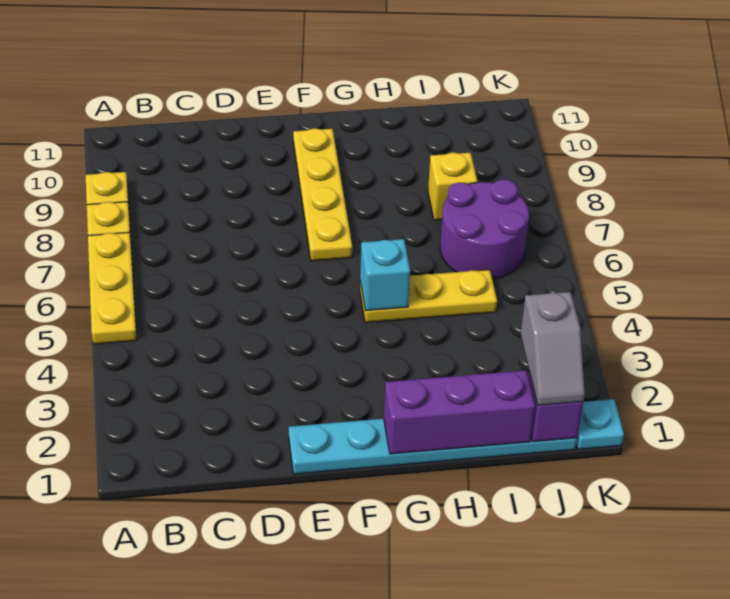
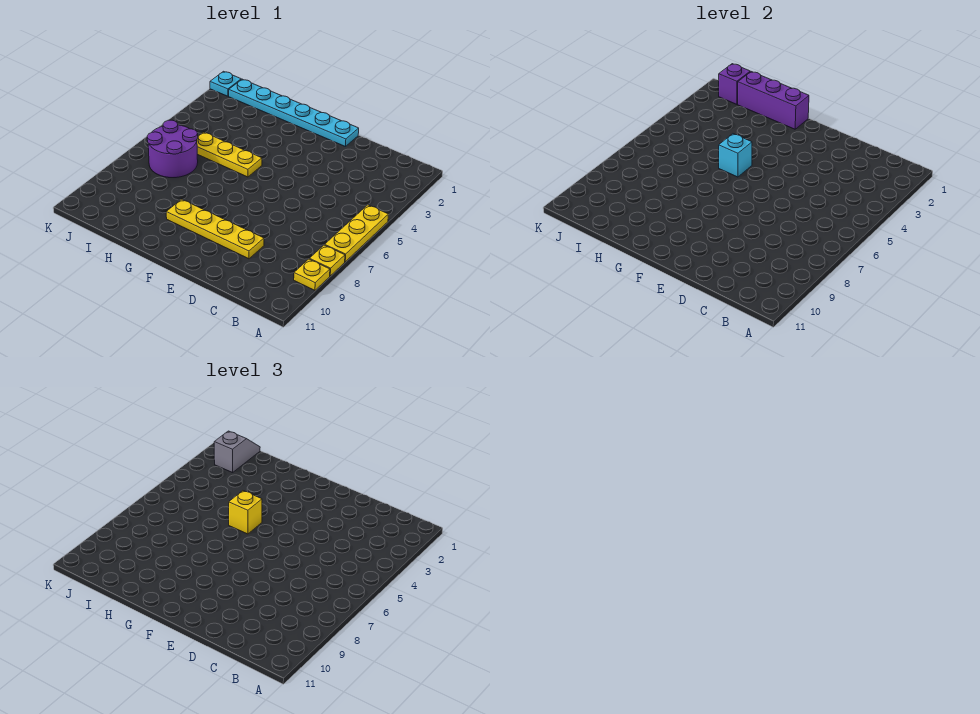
yellow 1x4 plate [293,128,352,261] -> yellow 1x4 plate turned to [166,199,264,259]
yellow 1x1 brick [428,152,477,220] -> yellow 1x1 brick moved to [229,491,262,534]

